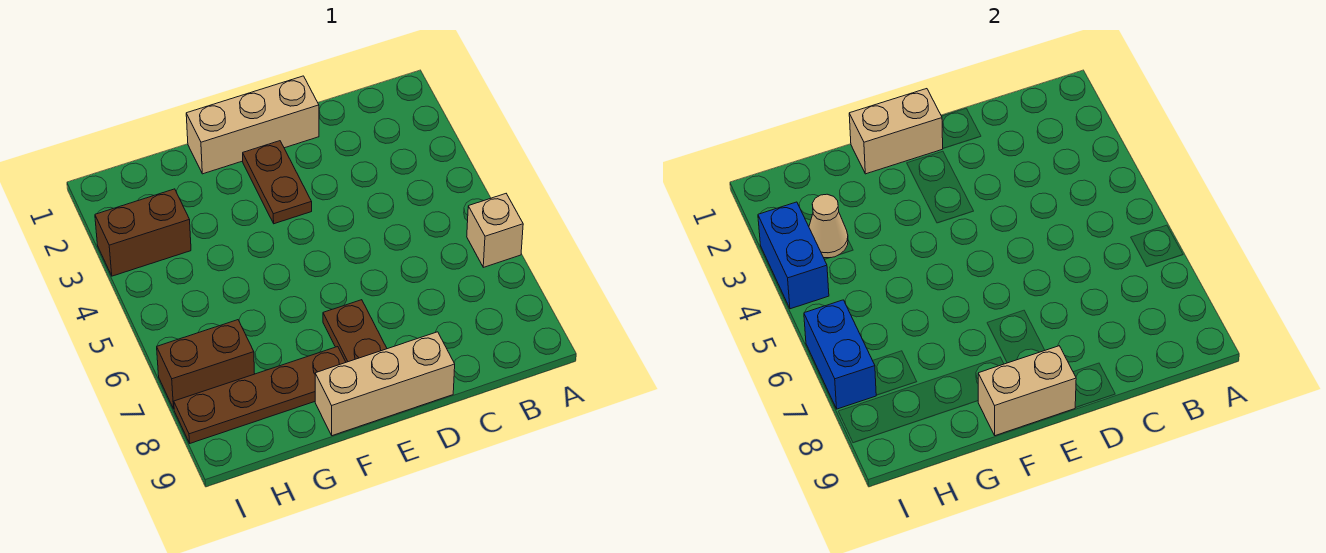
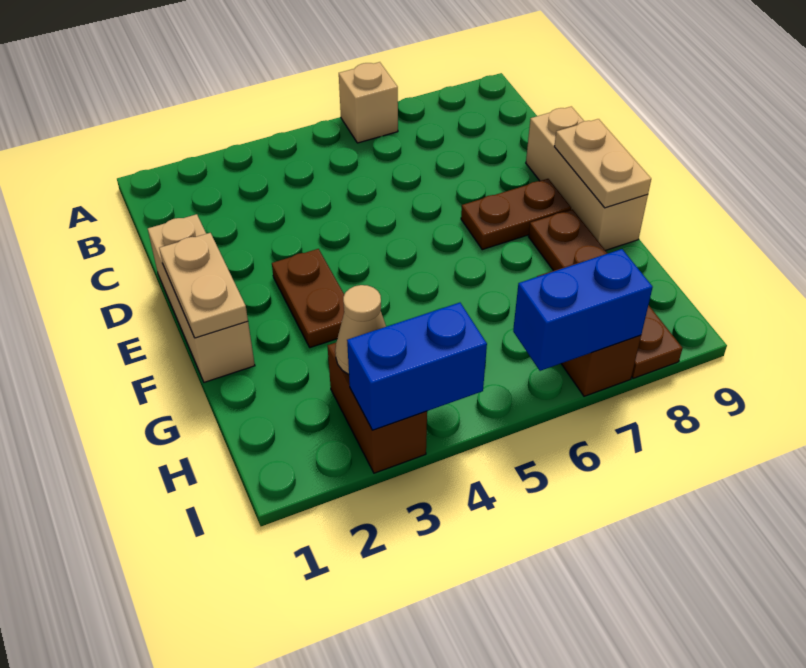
tan 1x2 brick [849,89,943,174] -> tan 1x2 plate [159,233,248,338]
brown 1x2 plate [243,141,312,224] -> brown 1x2 plate turned to [272,249,344,348]
tan 1x2 brick [978,346,1076,436] -> tan 1x2 plate [554,119,651,208]

